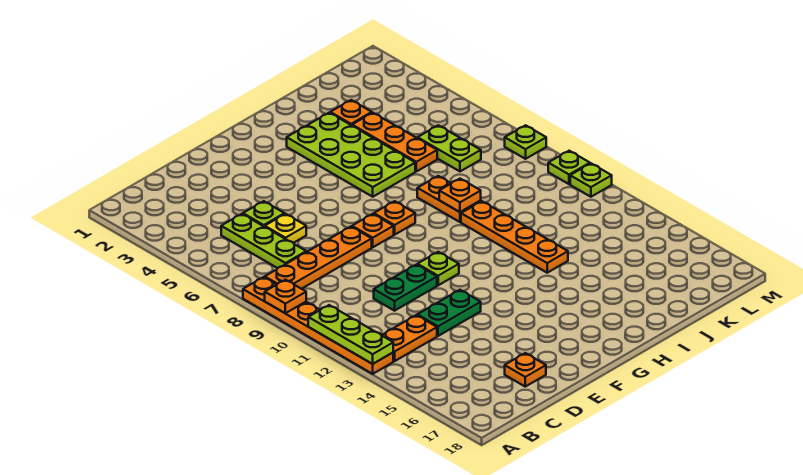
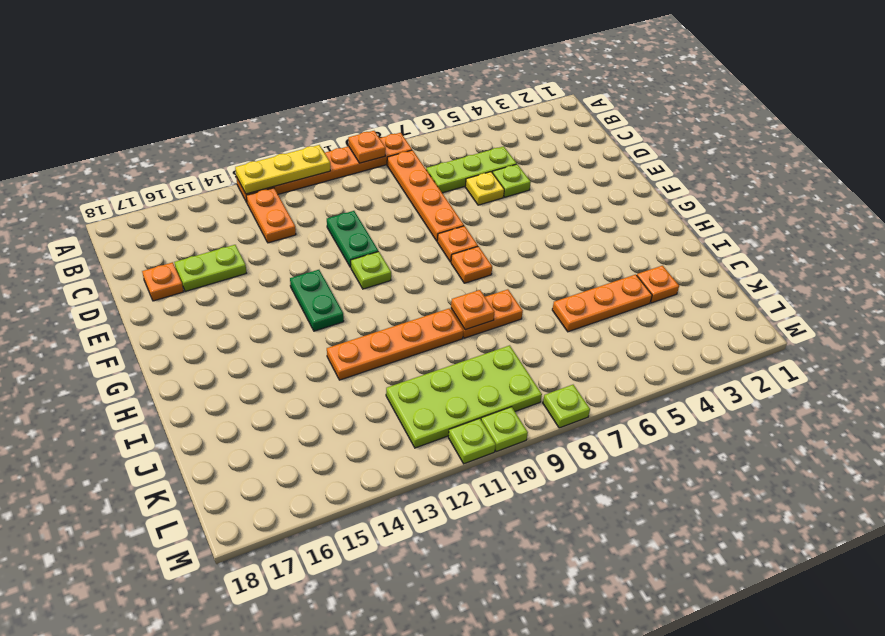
lime 1x3 plate [308,305,393,364] -> yellow 1x3 plate [235,145,330,194]
green 1x2 plate [417,290,481,336] -> green 1x2 plate moved to [290,270,344,331]
lime 2x4 plate [287,113,415,197] -> lime 2x4 plate moved to [386,345,542,448]
lime 1x2 plate [418,125,481,171] -> lime 1x2 plate moved to [174,245,246,292]

